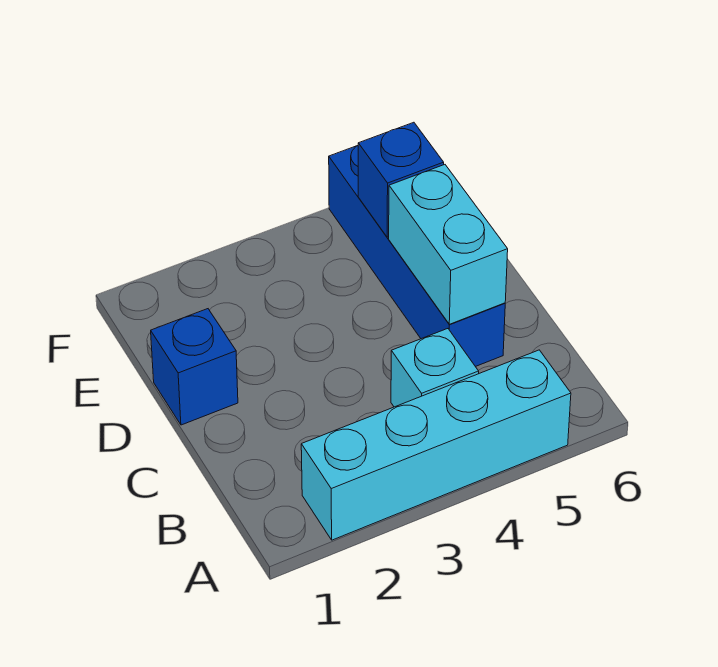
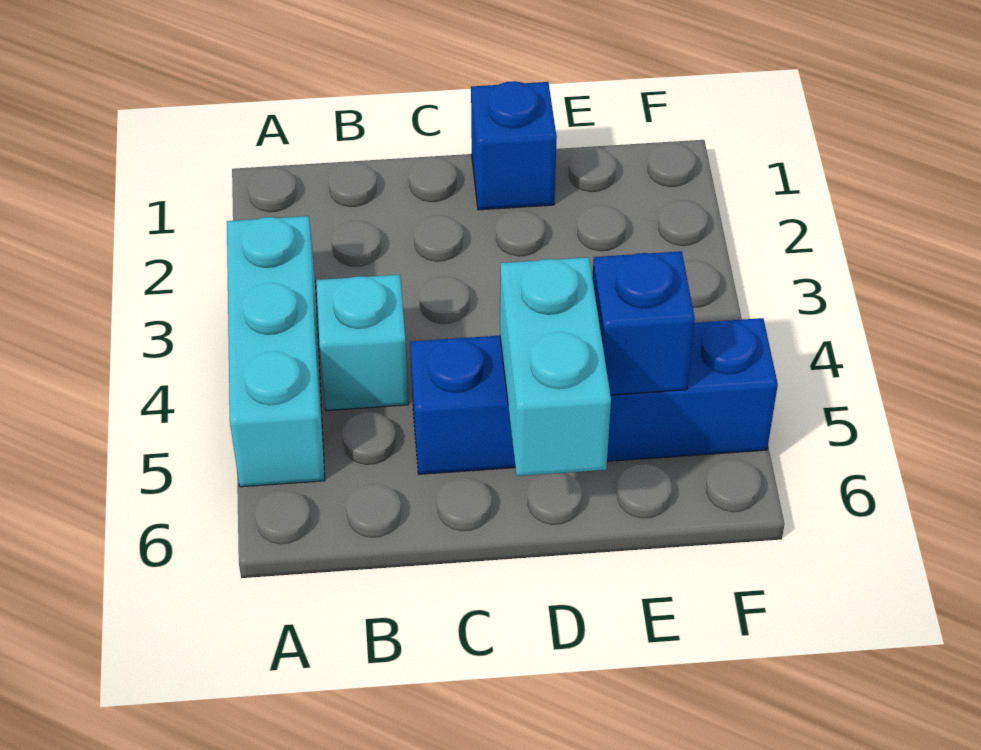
cyan 1x4 brick [301,350,571,540] -> cyan 1x3 brick [227,216,325,487]
cyan 1x2 brick [389,165,508,324] -> cyan 1x2 brick turned to [500,257,611,476]

